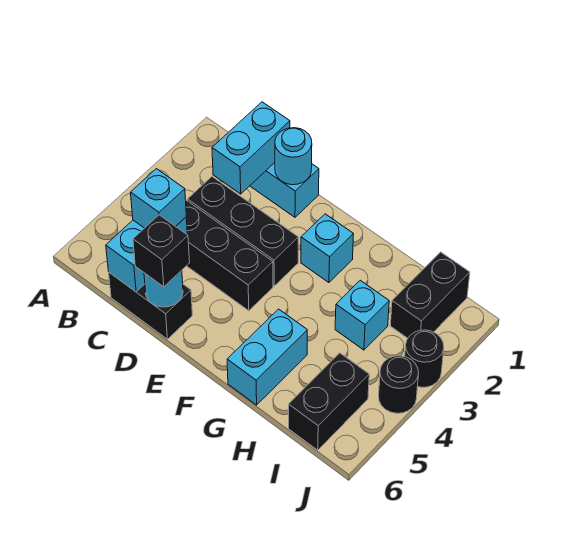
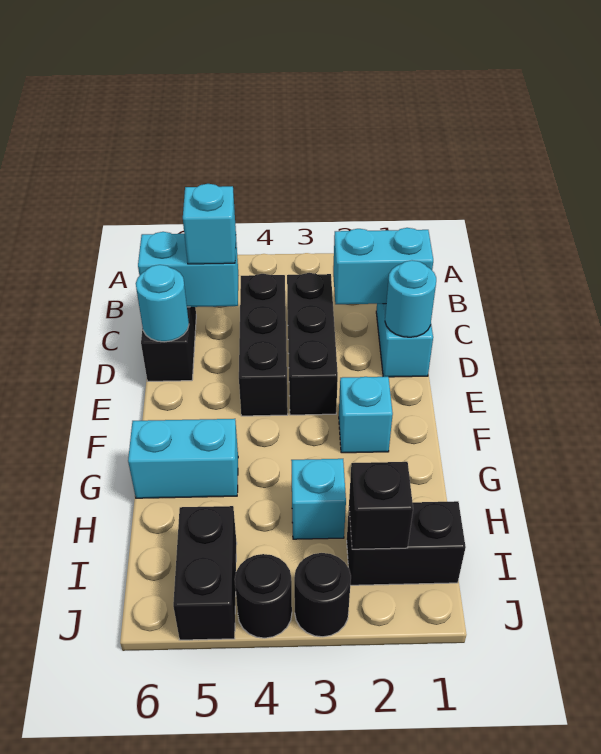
black 1x1 brick [133,215,190,287] -> black 1x1 brick moved to [349,462,413,549]
black 1x2 brick [289,353,369,450] -> black 1x2 brick turned to [173,506,237,640]

